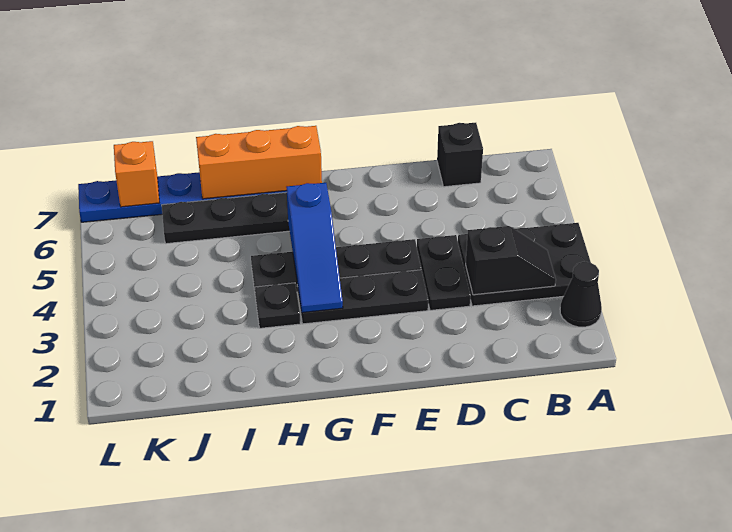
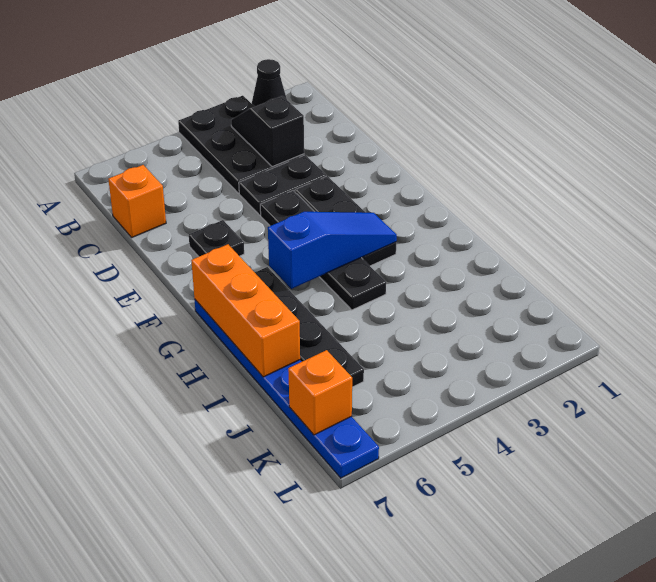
black 1x1 brick [437,123,483,187] -> orange 1x1 brick [108,165,166,237]
black 1x1 plate [255,283,300,328] -> black 1x1 plate moved to [189,220,244,257]

